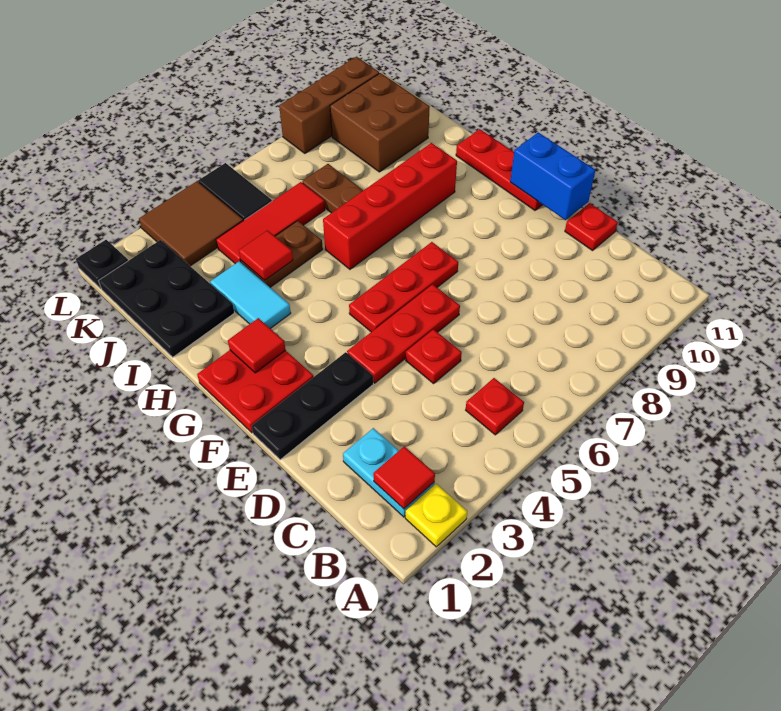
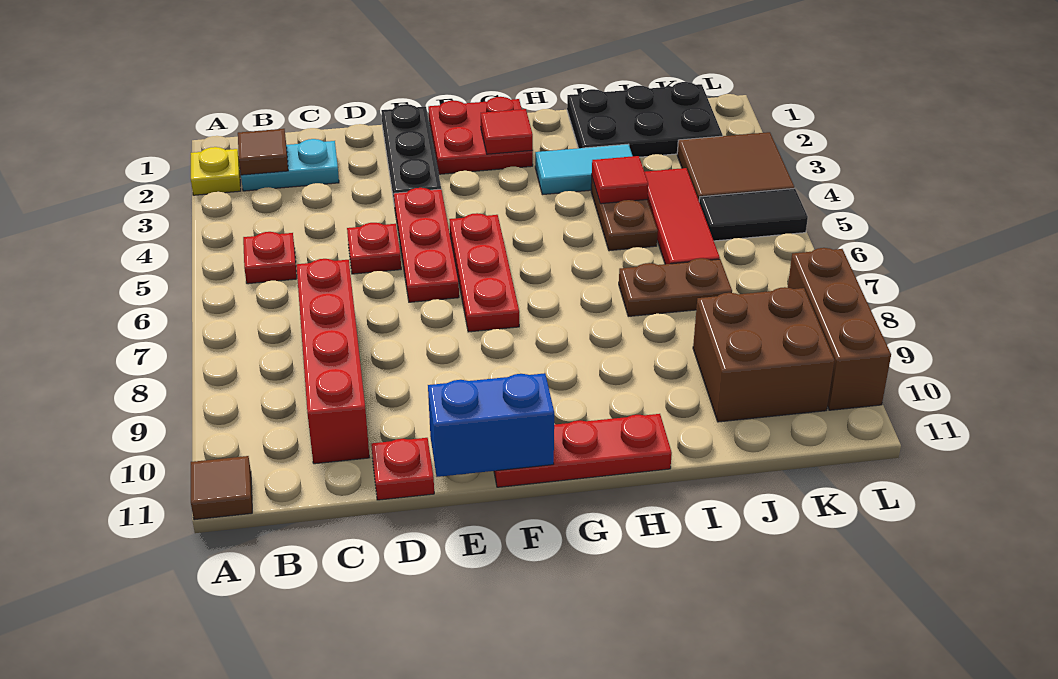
none -> brown 1x1 tile [191,456,252,520]
red 1x1 tile [373,446,435,509] -> brown 1x1 tile [238,129,288,175]
red 1x4 brick [323,143,457,269] -> red 1x4 brick moved to [296,259,370,464]
black 1x1 plate [76,240,128,289] -> none

